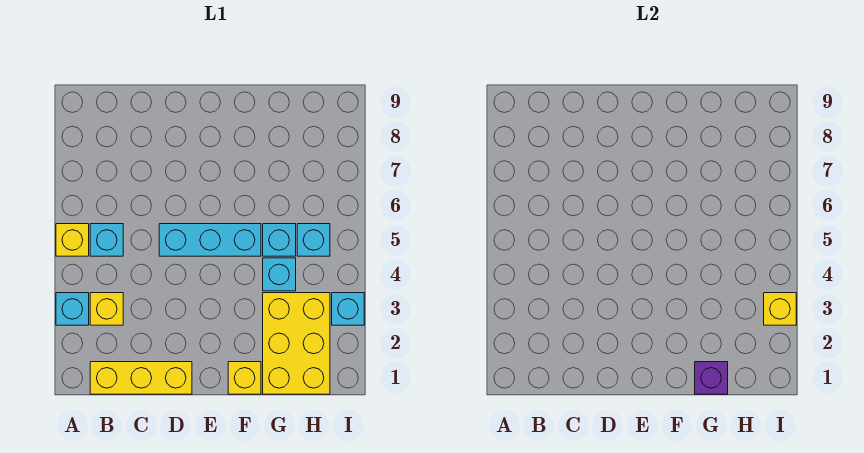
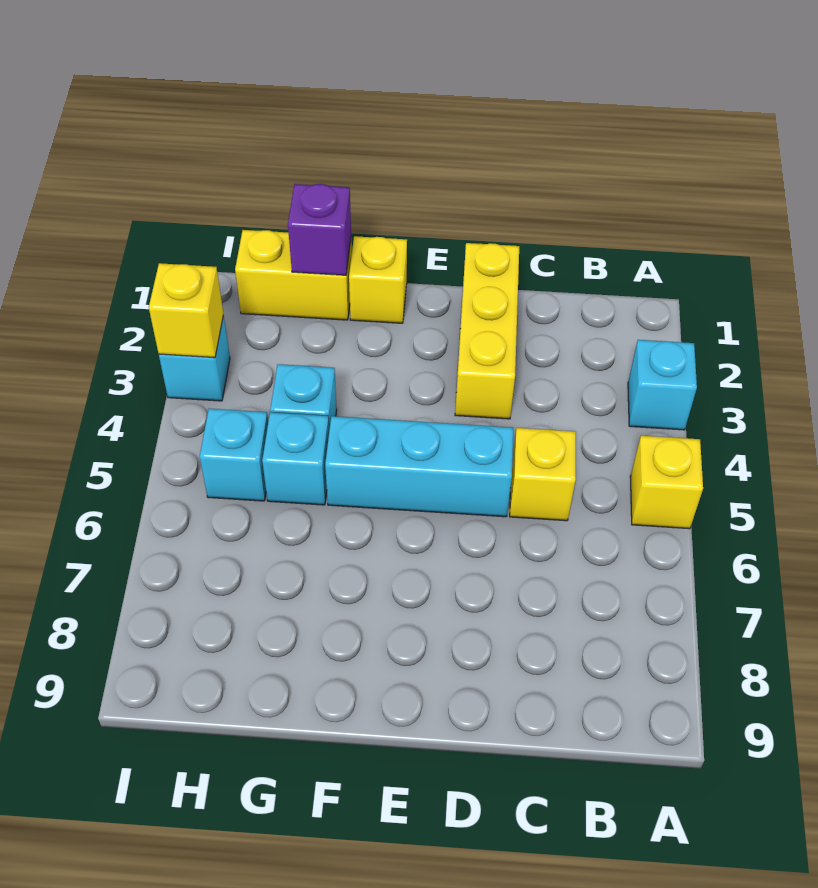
yellow 1x3 brick [90,362,192,394] -> yellow 1x3 brick turned to [455,243,519,419]
yellow 1x1 brick [90,293,123,325] -> yellow 1x1 brick moved to [510,428,576,521]
cyan 1x1 brick [90,224,123,256] -> none
yellow 2x3 brick [263,293,330,394] -> yellow 1x2 brick [235,230,352,320]

